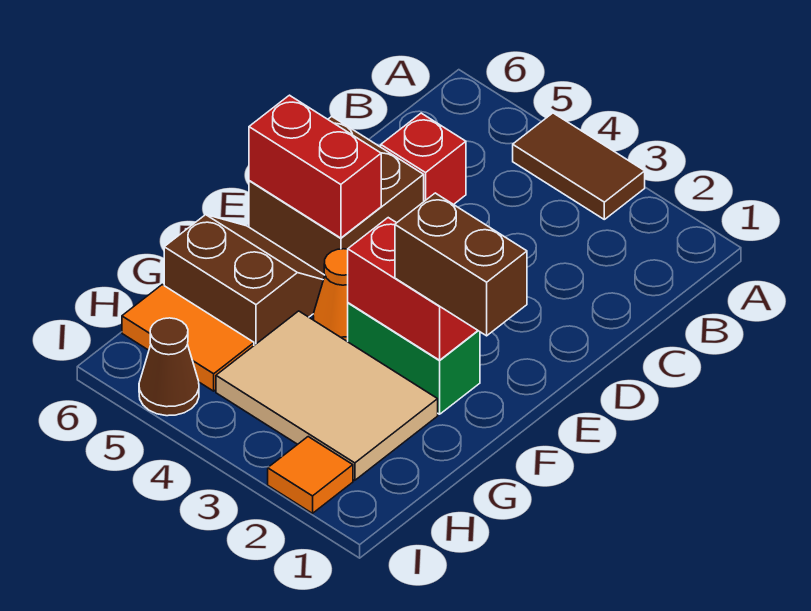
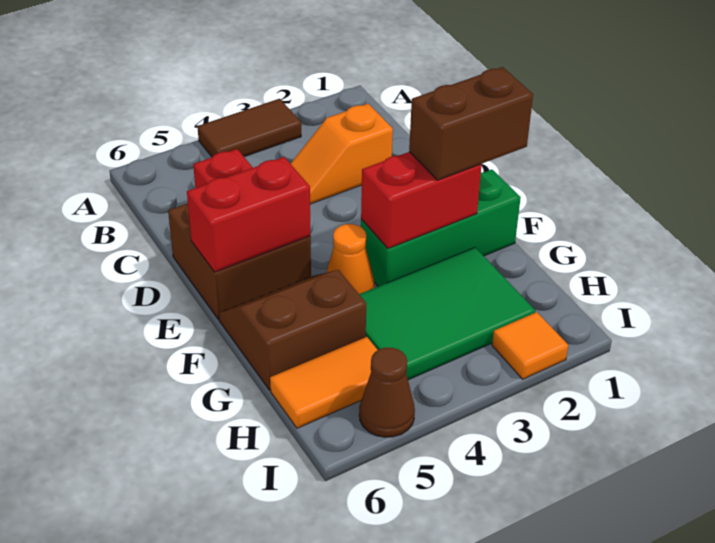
none -> orange 1x2 slope [291,104,393,204]
green 1x2 brick [348,303,480,414] -> green 1x3 brick [361,169,521,286]
tan 2x3 tile [216,311,438,480] -> green 2x3 tile [359,247,535,380]

